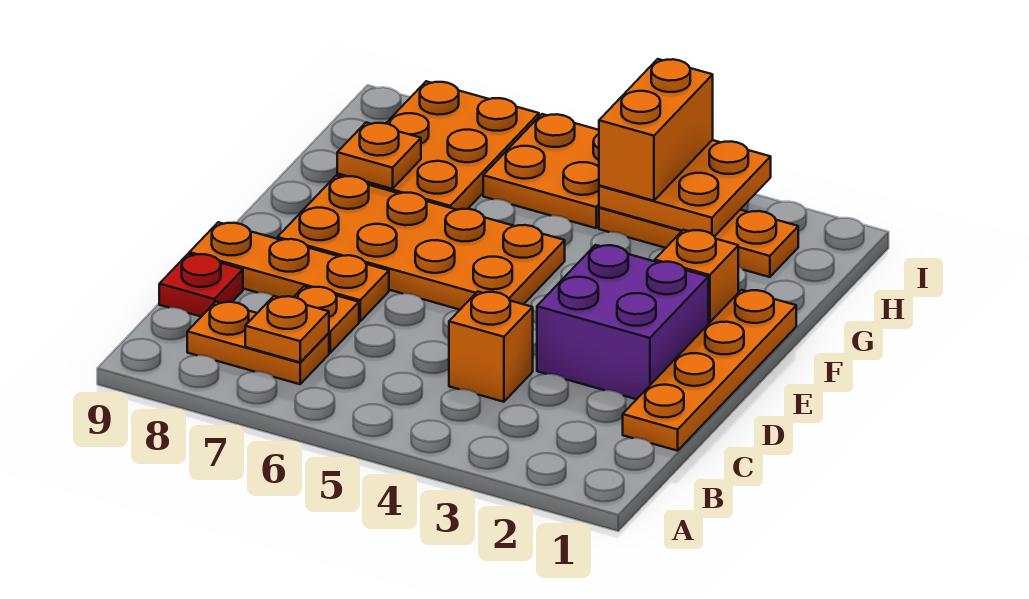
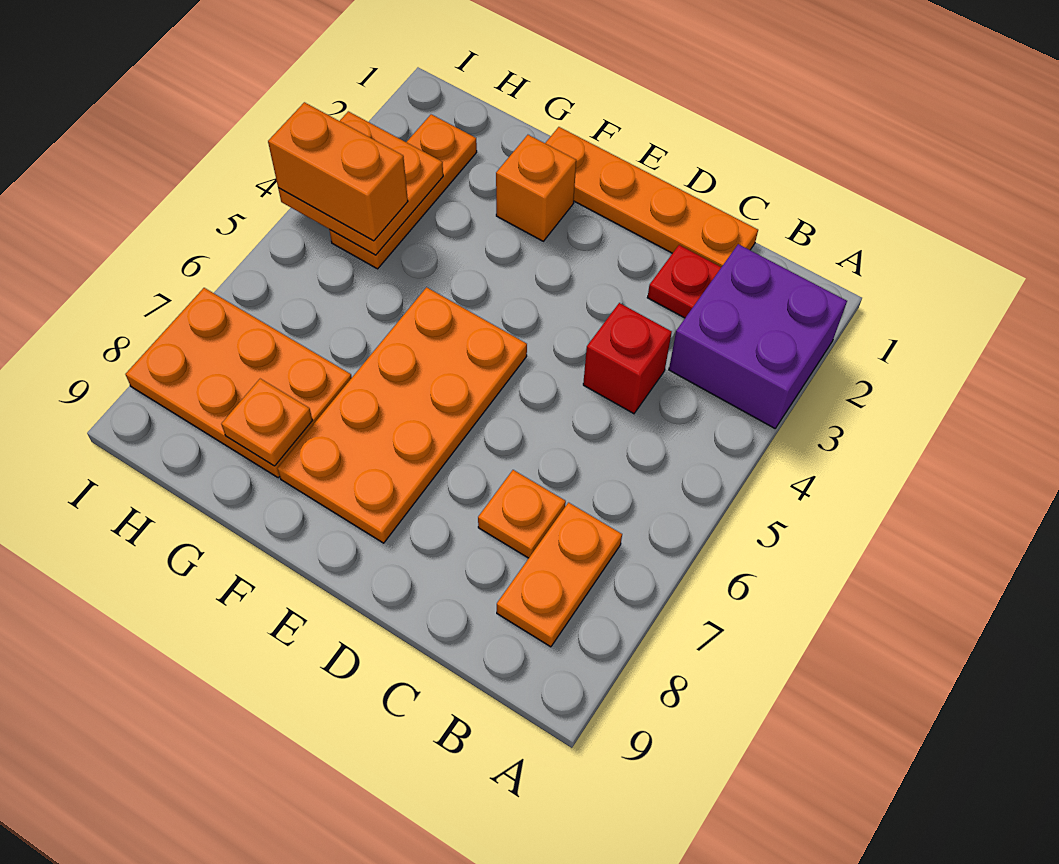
orange 1x1 plate [245,296,329,362] -> none
orange 1x1 brick [449,291,533,402] -> red 1x1 brick [583,303,672,414]
red 1x1 plate [159,254,243,317] -> red 1x1 plate moved to [647,245,721,318]
purple 2x2 brick [537,245,708,399] -> purple 2x2 brick moved to [669,244,847,428]
orange 1x3 plate [189,222,389,321] -> none
orange 2x2 plate [483,114,599,228] -> none

